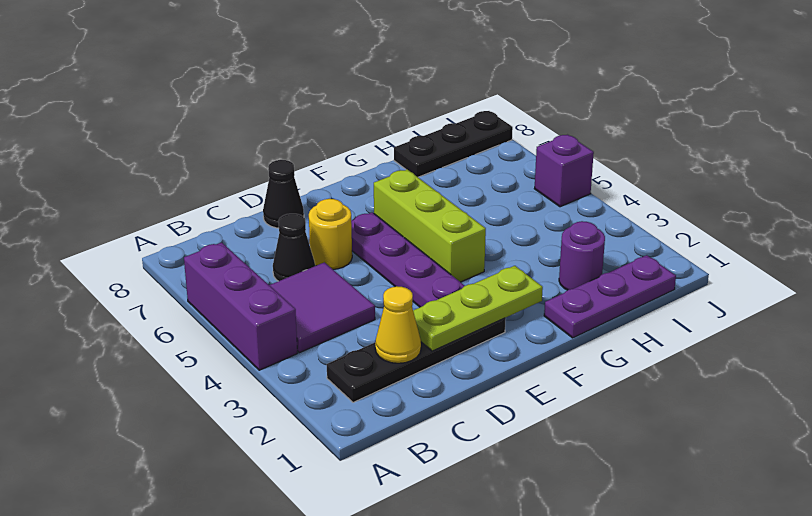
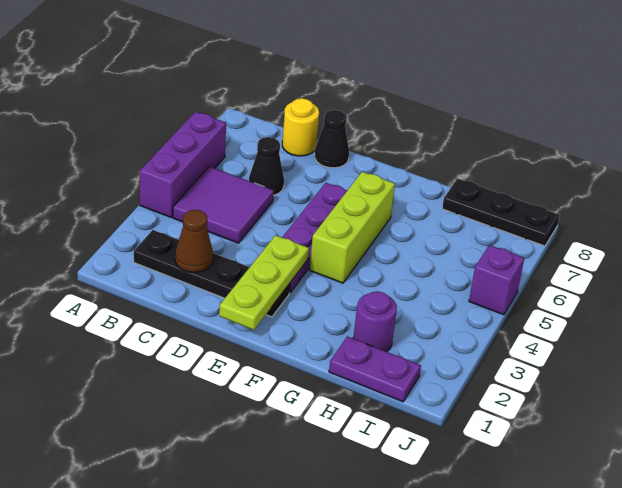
yellow 1x1 cone [375,286,421,363] -> brown 1x1 cone [175,210,213,272]
lime 1x3 plate [413,266,543,351] -> lime 1x3 plate turned to [219,235,309,330]
yellow 1x1 round brick [309,199,352,269] -> yellow 1x1 round brick moved to [282,98,319,156]
purple 1x3 plate [544,255,676,338] -> purple 1x2 plate [329,336,421,402]

